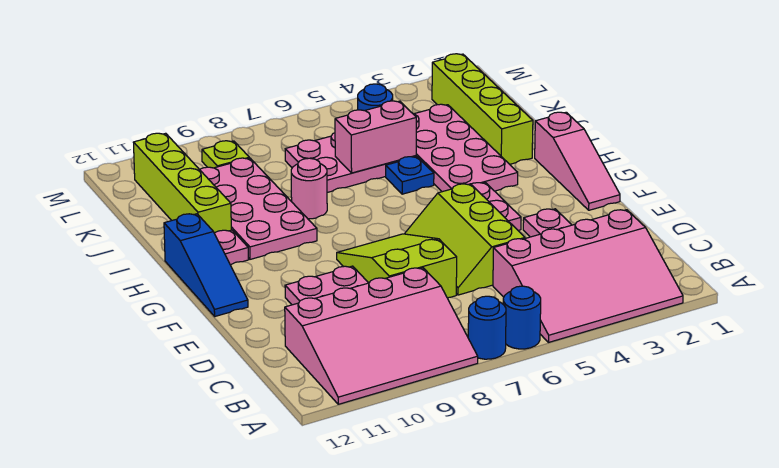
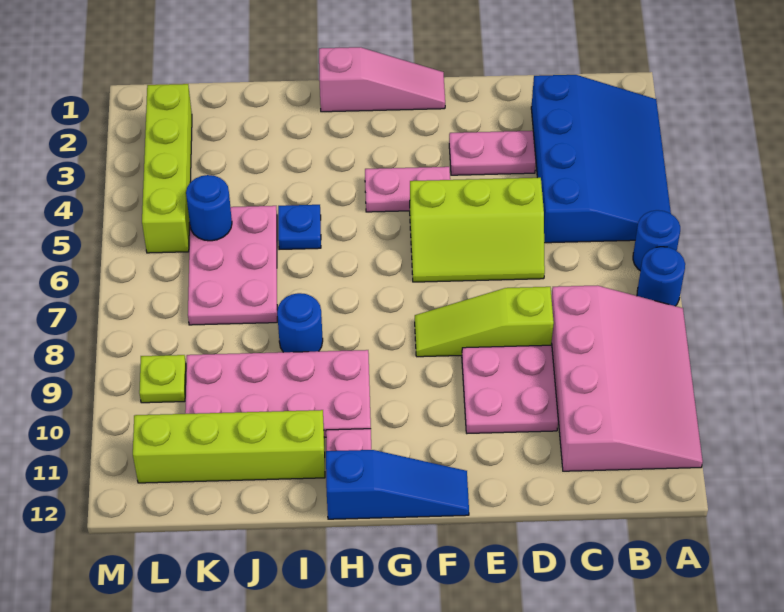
pink 3x4 slope [493,210,683,342] -> blue 3x4 slope [531,75,671,243]
lime 2x3 slope [337,234,457,298] -> lime 1x3 slope [415,287,554,357]
pink 2x4 plate [414,104,518,192] -> none
lime 1x4 brick [432,54,533,164] -> lime 1x4 brick turned to [142,84,192,253]
pink 1x1 round brick [291,158,327,219] -> blue 1x1 round brick [277,293,323,352]
pink 1x2 brick [335,101,416,173] -> none

